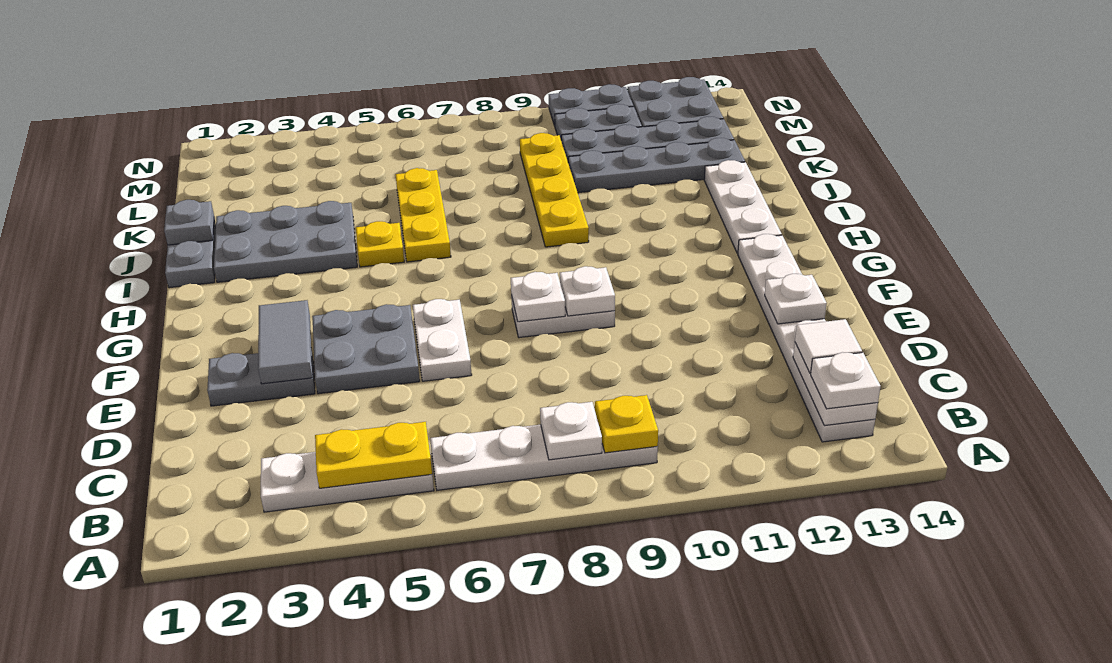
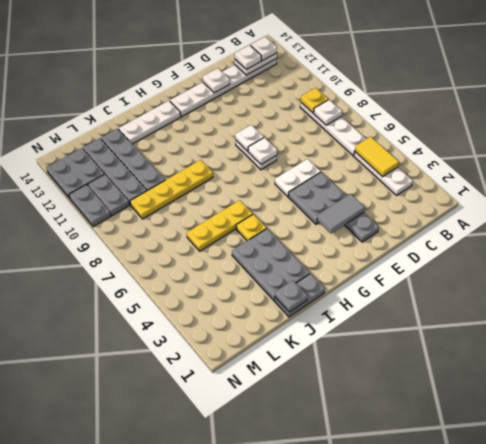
yellow 1x2 plate [315,422,432,488] -> yellow 1x2 tile [355,137,399,177]
white 1x1 tile [795,319,862,373] -> white 1x1 plate [235,45,261,69]

